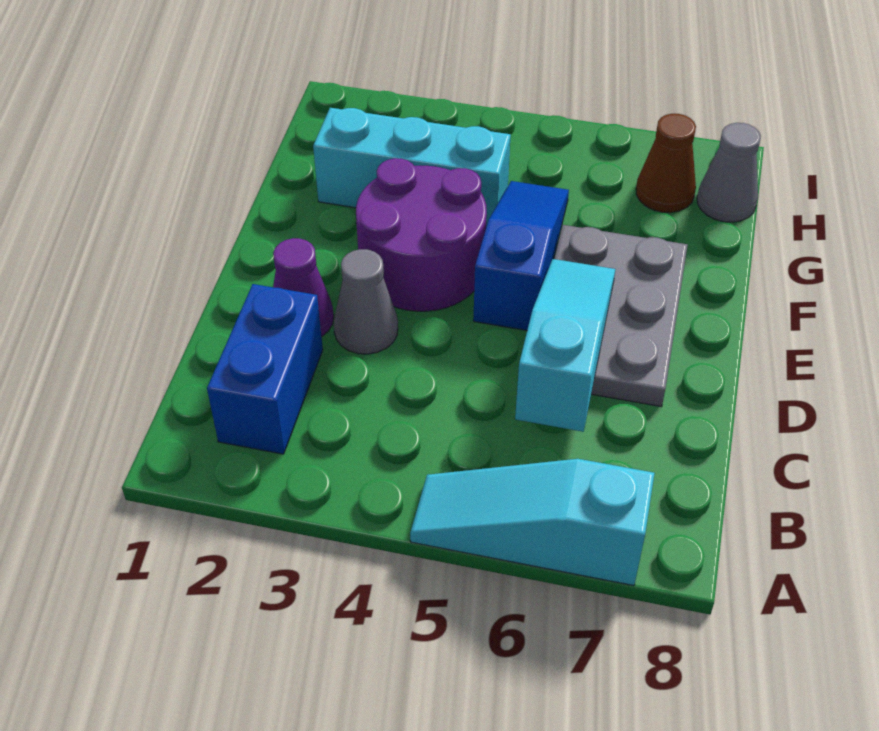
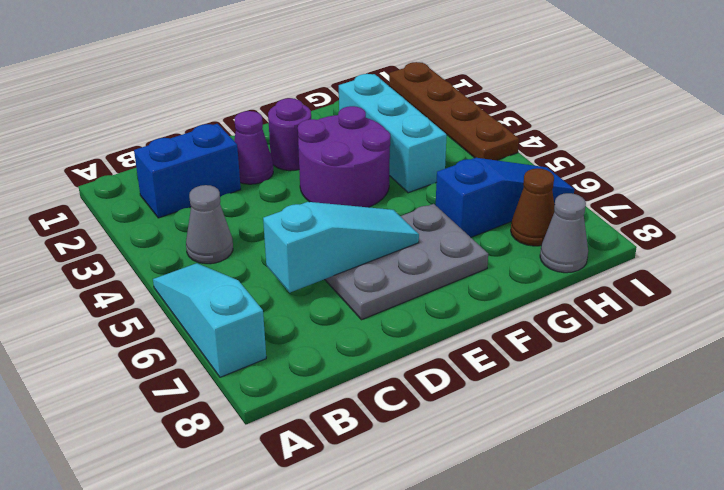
grey 1x1 cone [334,249,398,354] -> grey 1x1 cone moved to [186,185,233,264]
none -> purple 1x1 round brick [268,98,311,171]
blue 1x3 slope [473,181,569,330] -> blue 1x3 slope moved to [436,158,574,237]
none -> brown 1x4 plate [389,62,519,160]

